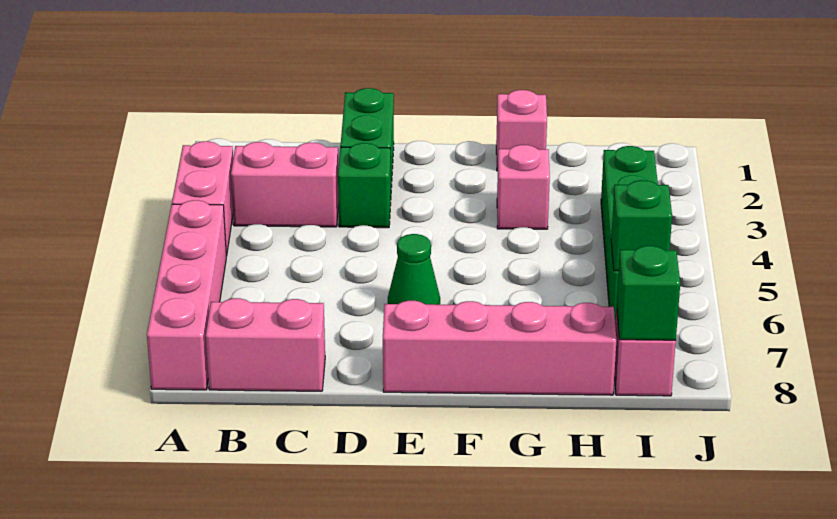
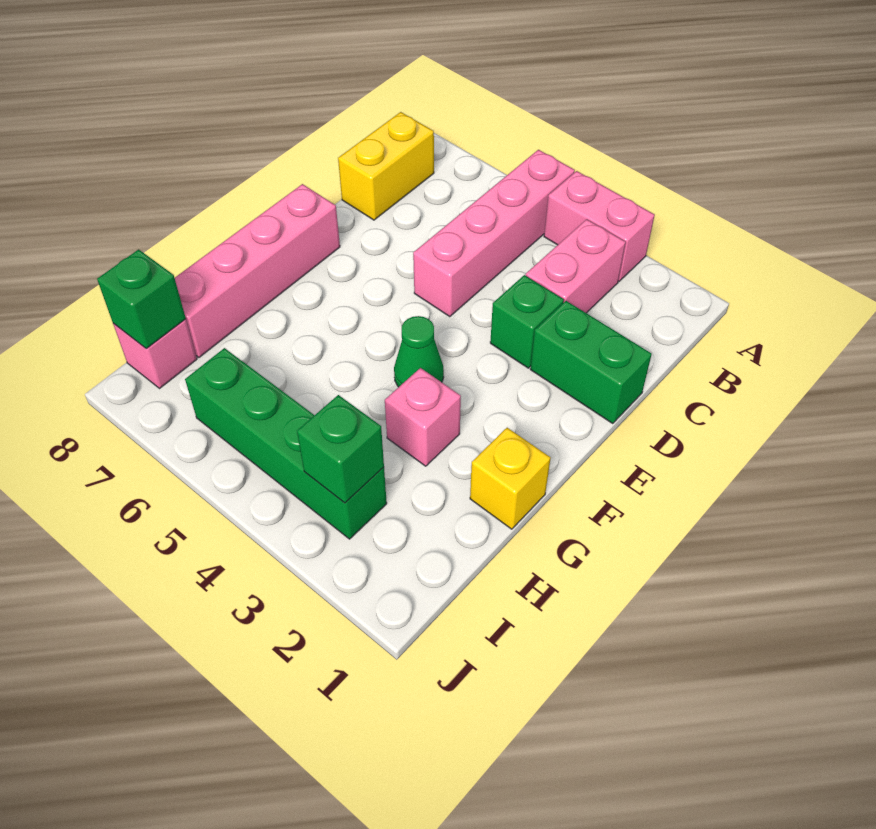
pink 1x4 brick [147,200,226,390] -> pink 1x4 brick turned to [413,150,575,317]
pink 1x2 brick [206,298,325,391] -> yellow 1x2 brick [338,112,434,220]
green 1x1 cone [388,234,440,305] -> green 1x1 cone moved to [394,316,444,387]
pink 1x1 brick [496,90,547,171] -> yellow 1x1 brick [470,428,551,529]
green 1x1 brick [611,180,672,271] -> green 1x1 brick moved to [297,395,384,503]

